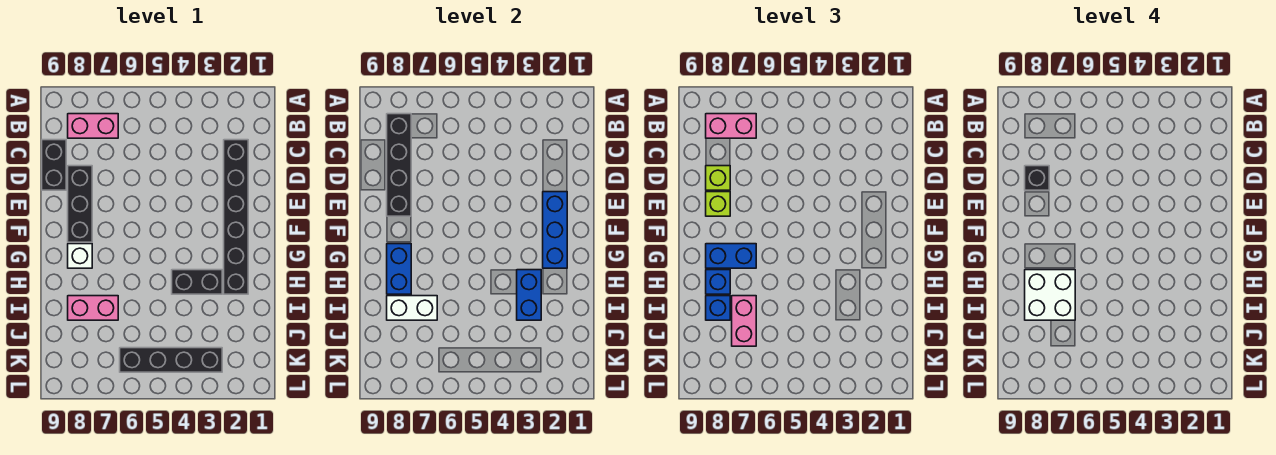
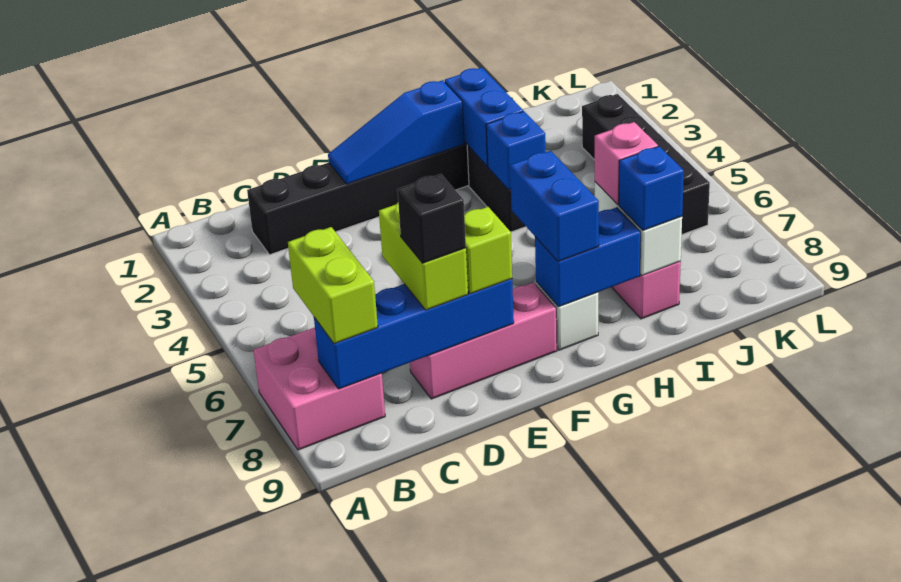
pink 1x2 brick [68,114,118,138] -> pink 2x2 brick [254,327,385,450]
pink 1x2 brick [706,114,756,138] -> lime 1x2 brick [288,227,378,344]
black 1x4 brick [387,114,411,216] -> blue 1x4 brick [314,279,514,389]
black 1x2 brick [42,140,66,190] -> none
black 1x3 brick [68,166,92,242] -> pink 1x3 brick [410,282,557,399]
lime 1x1 brick [706,166,730,190] -> lime 1x2 brick [379,203,468,310]
blue 1x3 brick [543,192,567,268] -> blue 1x3 slope [328,80,464,184]
blue 1x2 brick [517,270,541,320] -> blue 1x2 brick turned to [445,68,523,166]
white 2x2 brick [1025,270,1075,320] -> none
blue 1x1 brick [706,270,730,294] -> blue 1x1 brick moved to [486,111,546,190]
pink 1x2 brick [732,296,756,346] -> pink 1x1 brick [595,122,658,205]

